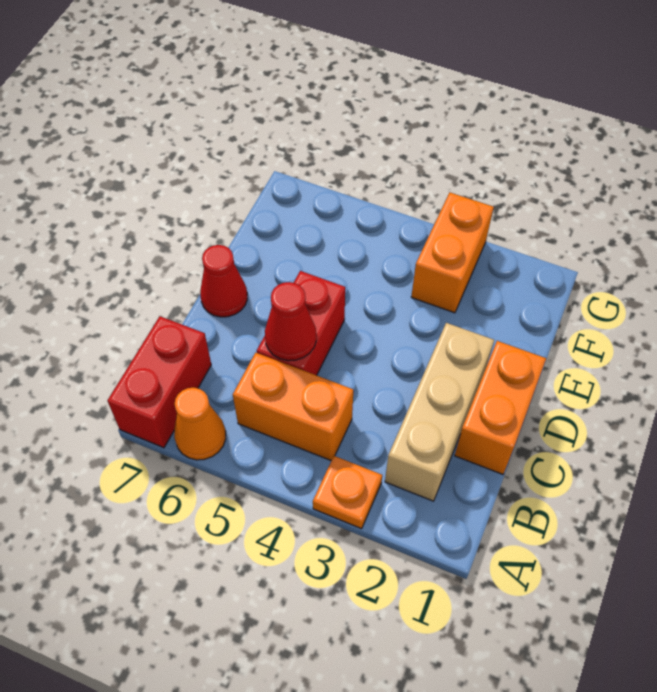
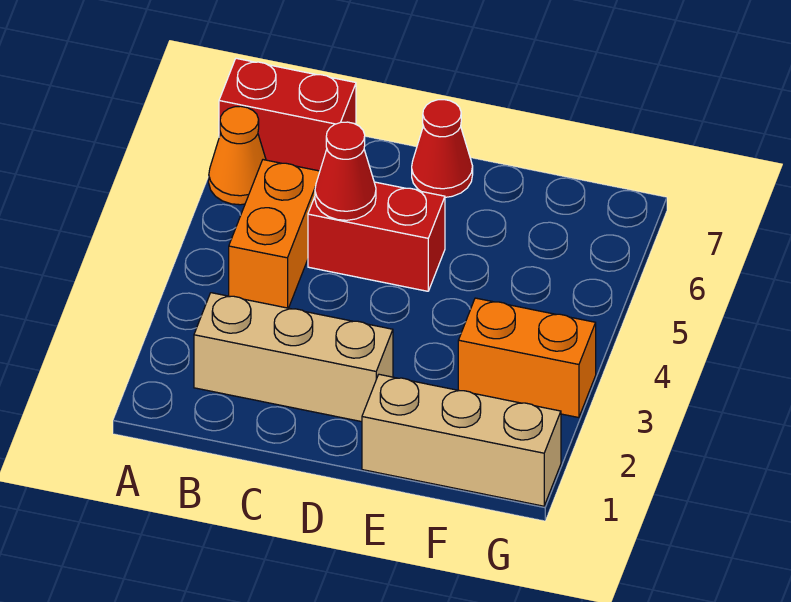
orange 1x1 plate [313,456,382,529] -> none
orange 1x2 brick [455,341,546,474] -> none
none -> tan 1x3 brick [362,374,561,506]

